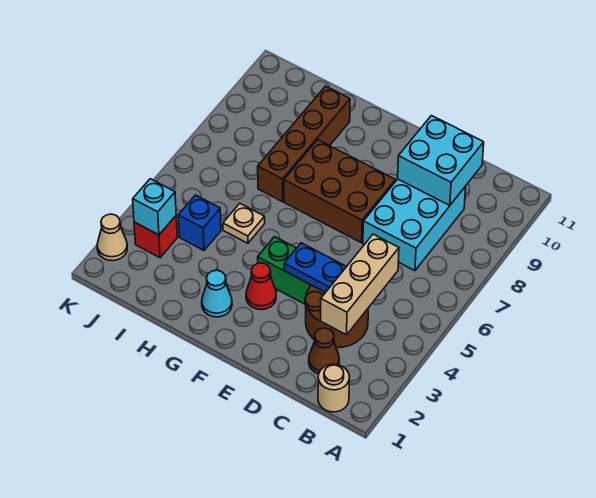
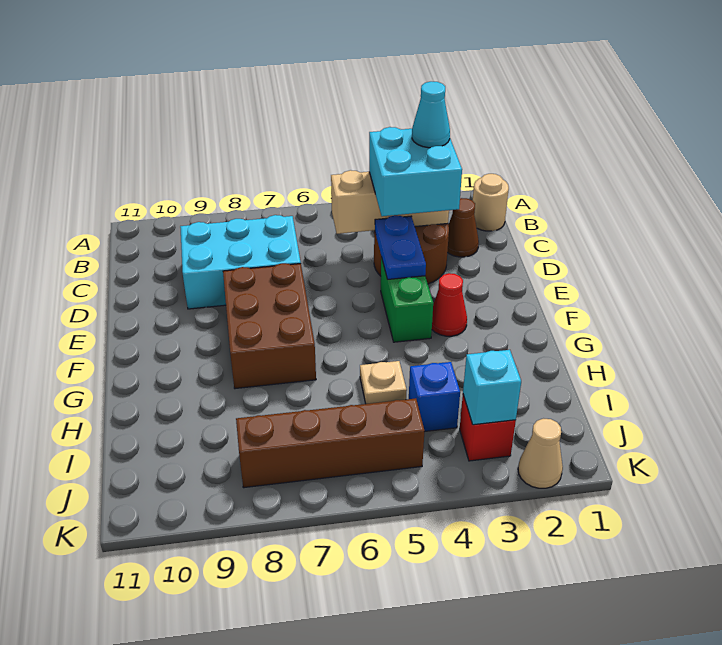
cyan 2x2 brick [398,116,484,205] -> cyan 2x2 brick moved to [369,127,462,216]
cyan 1x1 cone [202,270,232,317] -> cyan 1x1 cone moved to [412,81,450,148]
brown 1x4 brick [258,86,350,202] -> brown 1x4 brick moved to [236,398,425,488]

